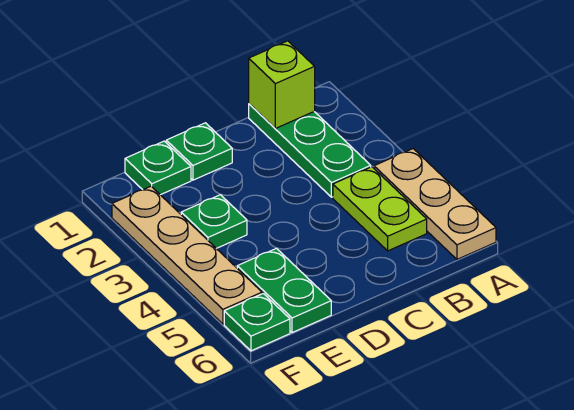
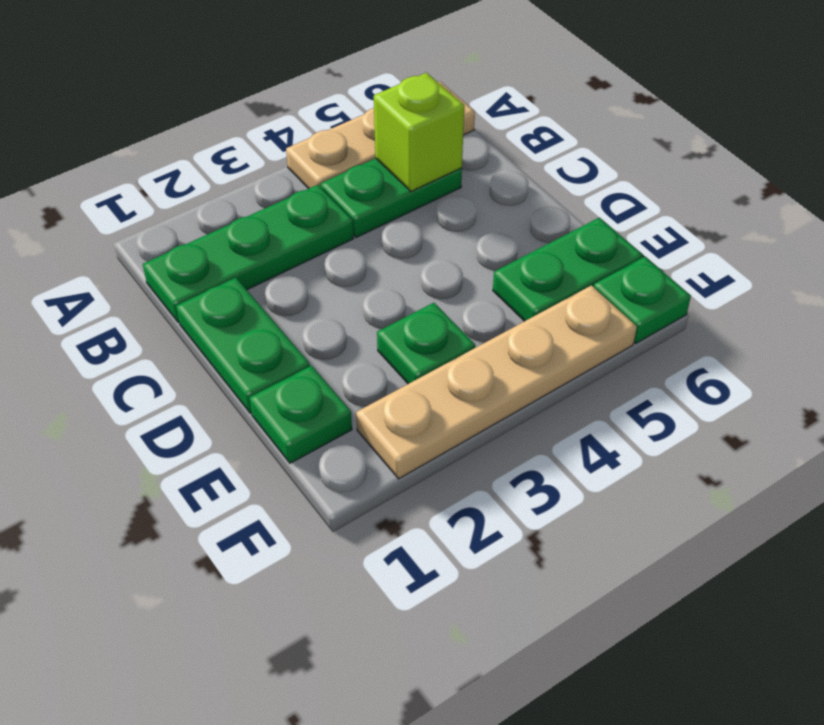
lime 1x1 brick [249,41,315,128] -> lime 1x1 brick moved to [374,73,464,191]
lime 1x2 plate [333,167,427,251] -> green 1x2 plate [321,158,462,237]
green 1x1 plate [166,123,232,180] -> green 1x2 plate [176,278,310,413]

